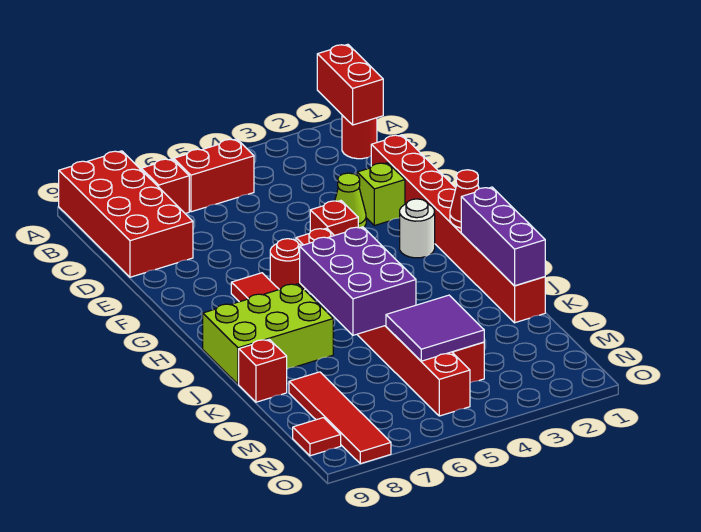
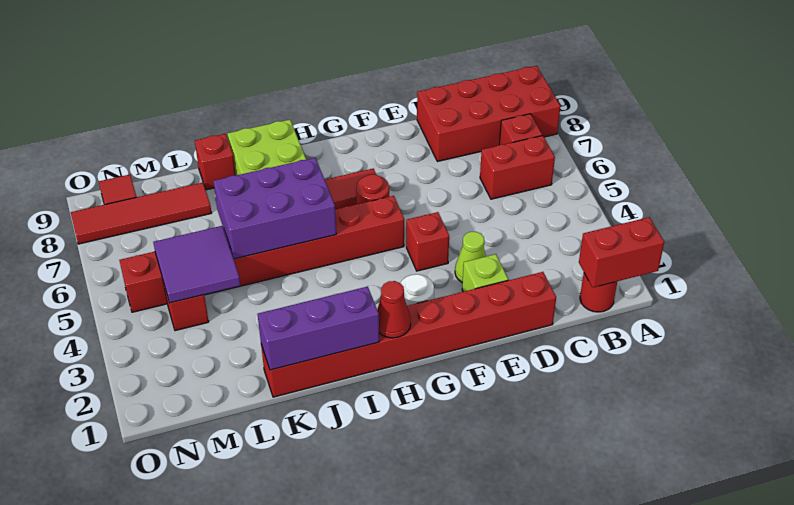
red 1x2 brick [174,139,254,212] -> red 1x2 brick turned to [480,135,555,199]

